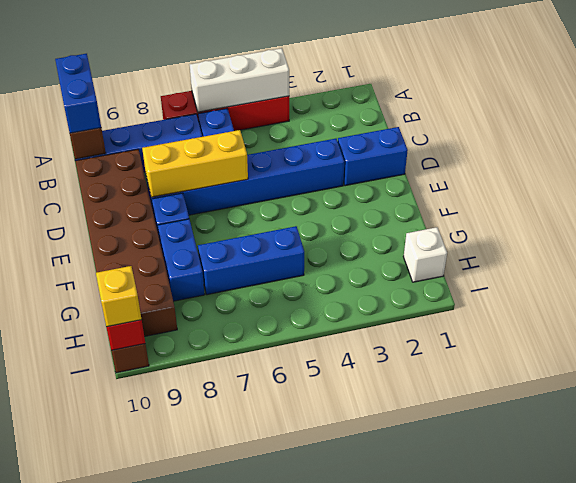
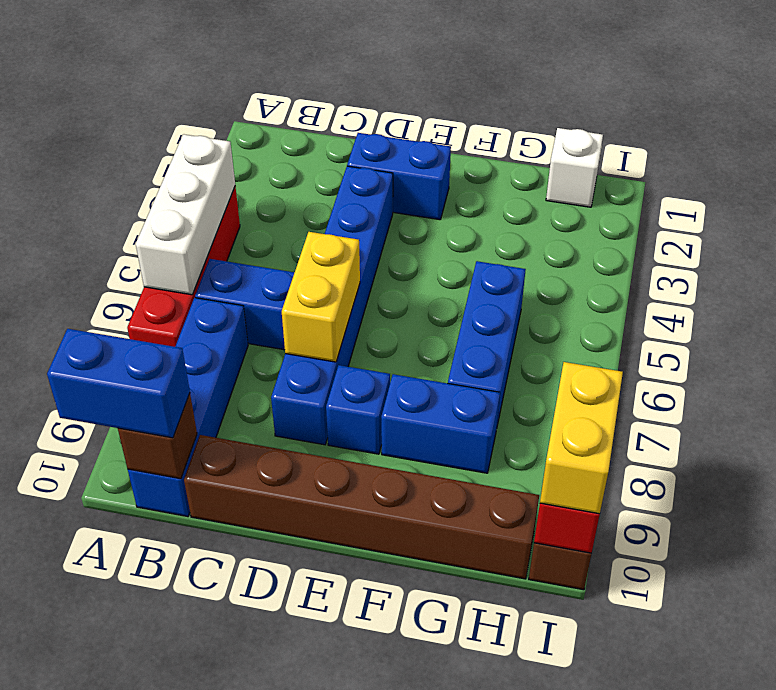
brown 2x6 brick [75,149,177,337] -> brown 1x6 brick [184,435,539,579]
blue 1x2 brick [338,127,408,186] -> blue 1x2 brick turned to [347,133,451,220]
yellow 1x3 brick [142,130,248,197] -> yellow 1x2 brick [282,232,360,362]
yellow 1x1 brick [96,266,142,327] -> yellow 1x2 brick [540,362,623,514]

